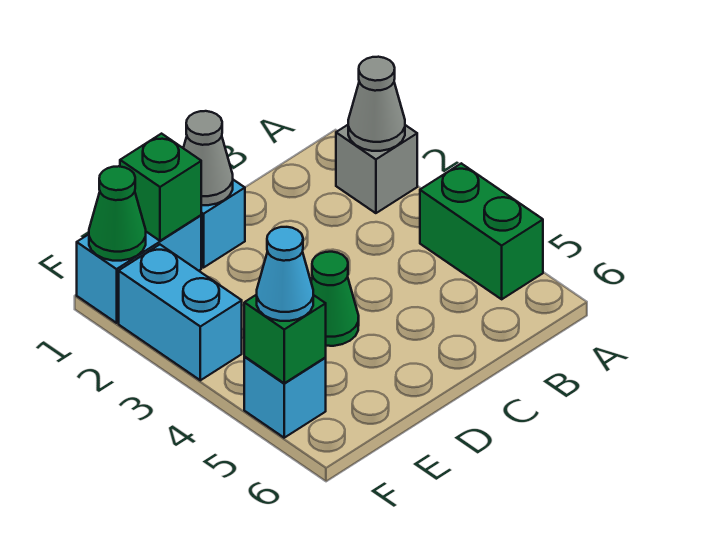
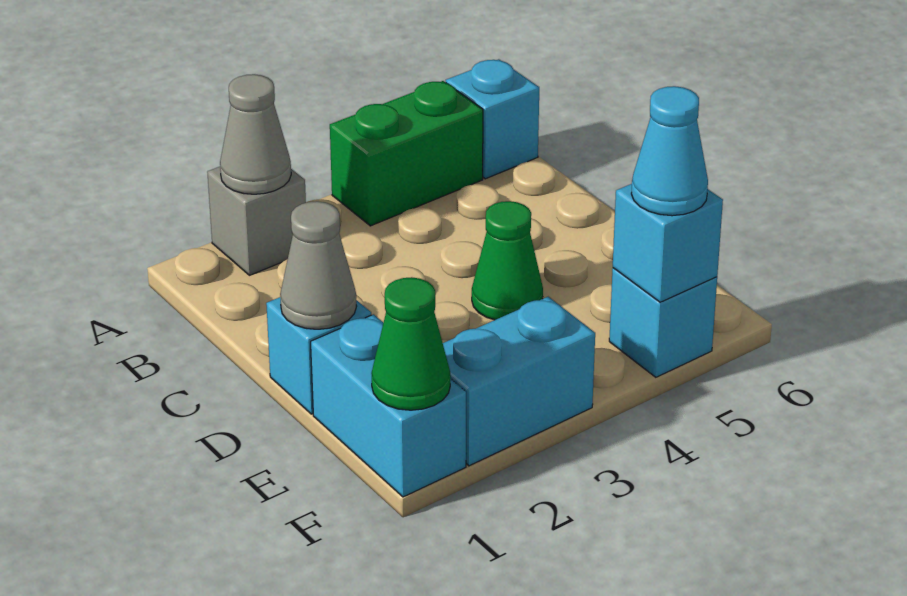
none -> cyan 1x1 brick [446,59,539,179]
green 1x1 brick [120,134,201,241] -> none
green 1x1 brick [244,295,326,383] -> cyan 1x1 brick [613,184,723,302]

